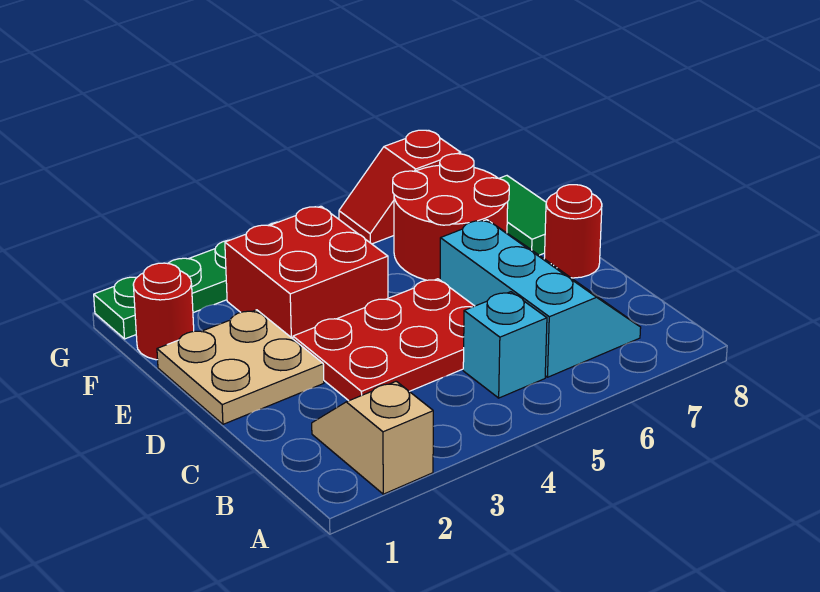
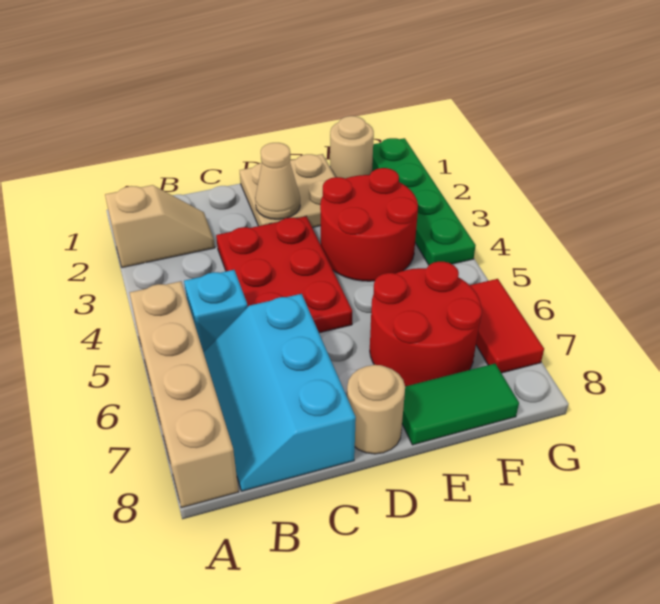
none -> tan 1x4 brick [130,281,239,508]
cyan 2x3 slope [440,220,641,377] -> cyan 2x3 slope turned to [203,294,356,491]
none -> tan 1x1 cone [255,143,300,219]
red 1x1 round brick [544,185,602,278] -> tan 1x1 round brick [347,365,405,454]
red 2x2 brick [225,206,388,339] -> red 2x2 round brick [320,168,418,281]
red 1x1 round brick [133,263,194,360] -> tan 1x1 round brick [330,116,374,178]
red 1x2 slope [339,130,461,244] -> red 1x2 tile [470,279,544,373]

